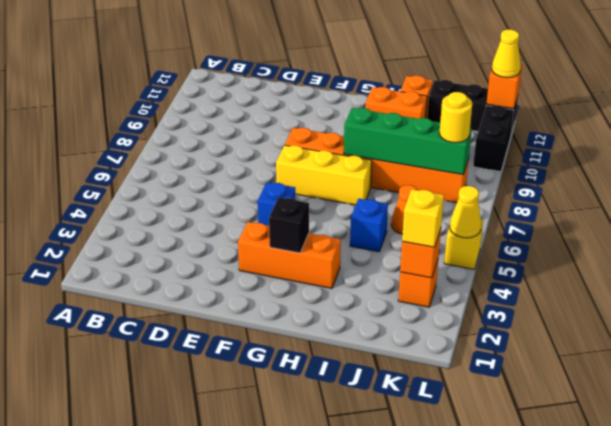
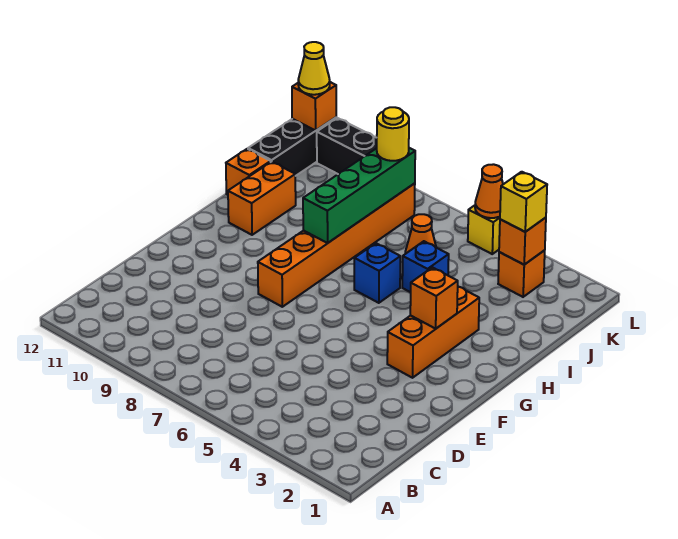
blue 1x1 brick [258,182,295,226] -> blue 1x1 brick moved to [354,243,400,303]
yellow 1x3 brick [276,145,372,205] -> none
black 1x1 brick [269,197,309,253] -> orange 1x1 brick [410,267,458,329]
yellow 1x1 cone [450,186,481,238] -> orange 1x1 cone [475,164,503,218]

